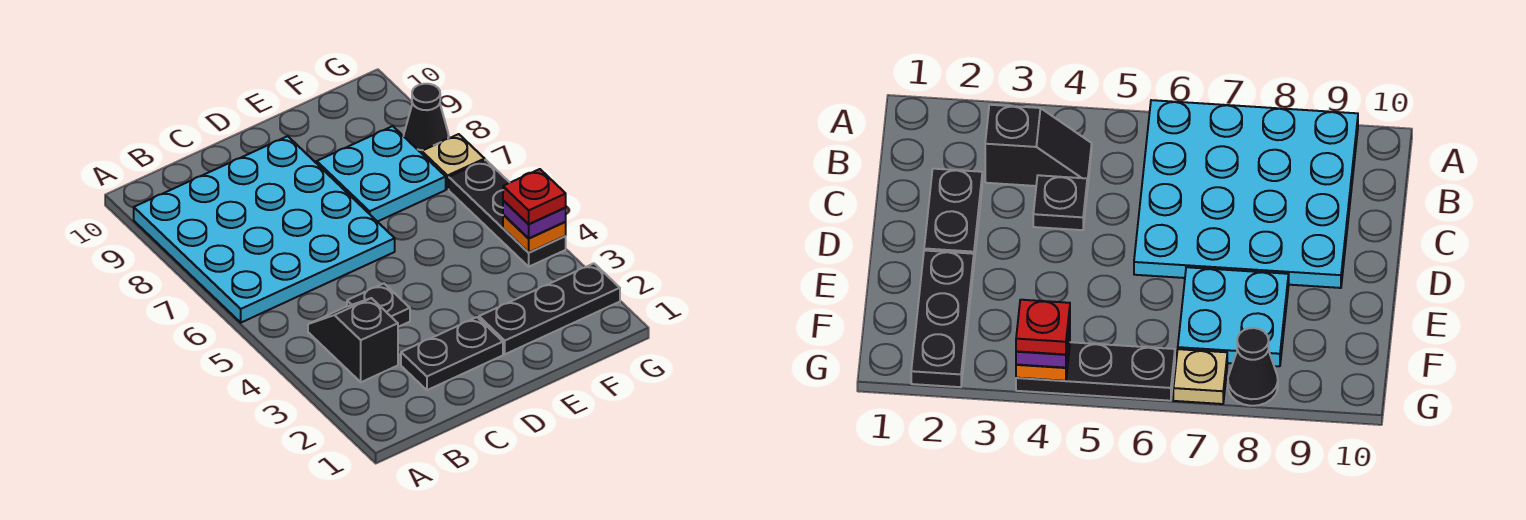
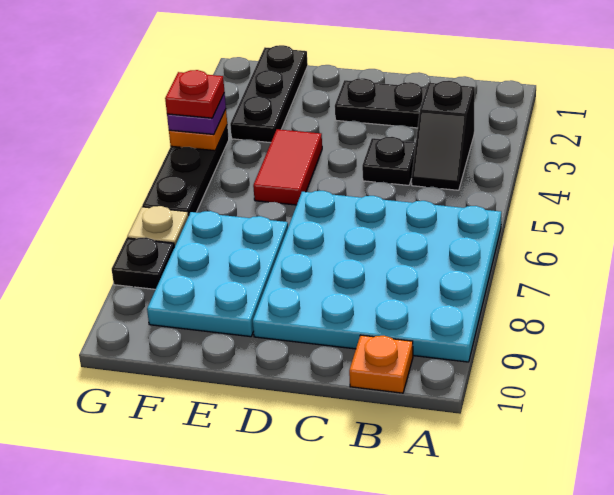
none -> orange 1x1 plate [349,335,413,393]
black 1x3 plate [479,263,620,354] -> black 1x3 plate turned to [230,45,308,143]
none -> red 1x2 tile [253,129,322,205]
cyan 2x2 plate [317,126,446,222] -> cyan 2x3 plate [147,211,288,337]
black 1x1 cone [404,84,449,153] -> black 1x1 plate [112,237,174,289]

